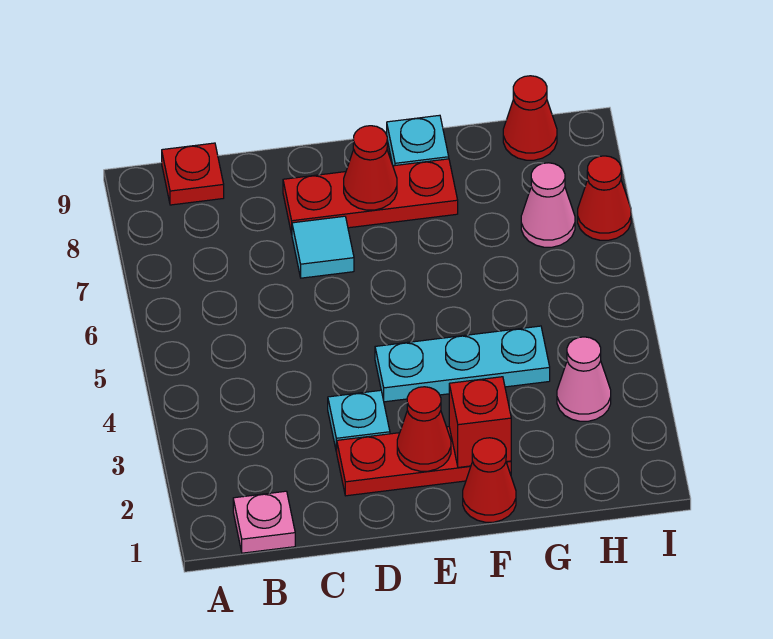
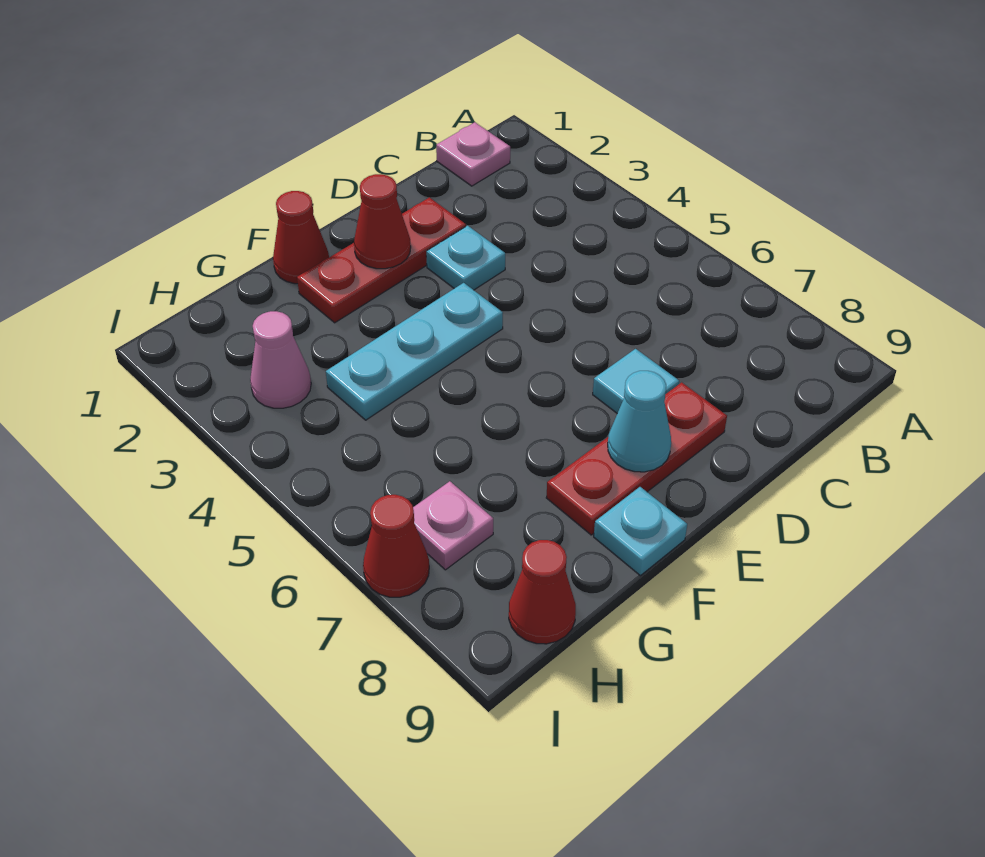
red 1x1 plate [162,143,224,205] -> none
red 1x1 cone [344,126,397,210] -> cyan 1x1 cone [608,371,671,472]
red 1x1 brick [449,377,511,467] -> none
pink 1x1 cone [521,163,575,247] -> pink 1x1 plate [413,481,493,570]

